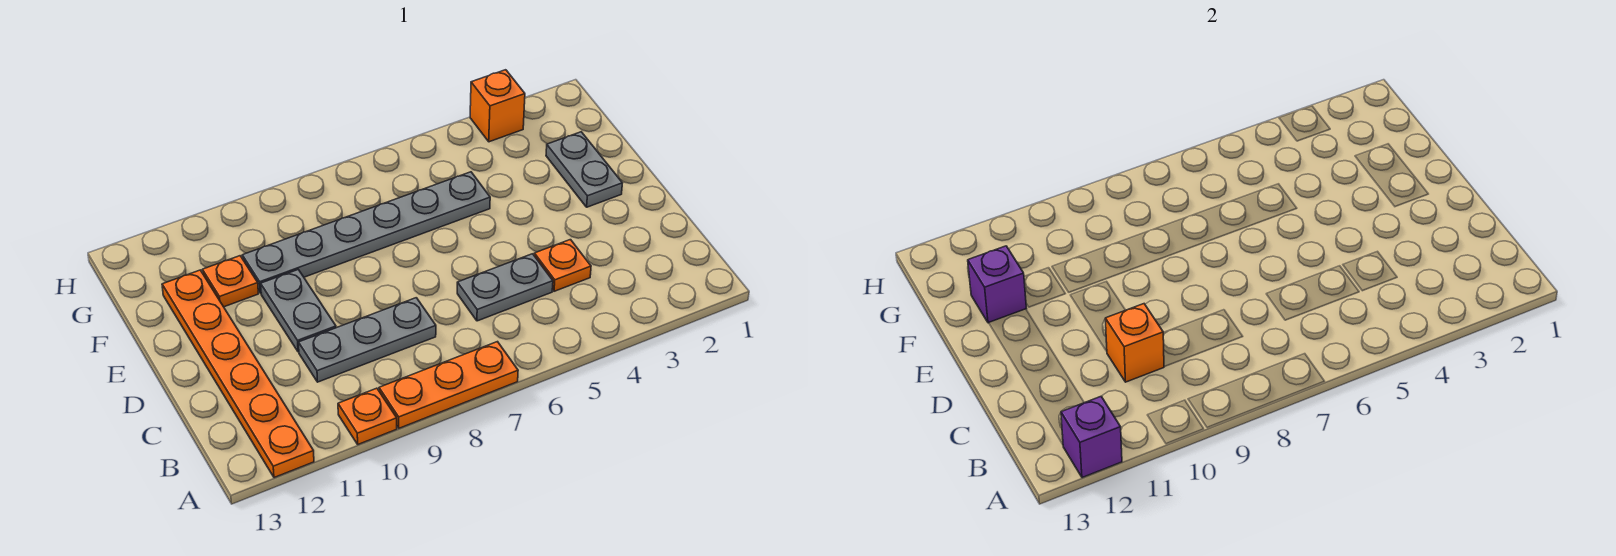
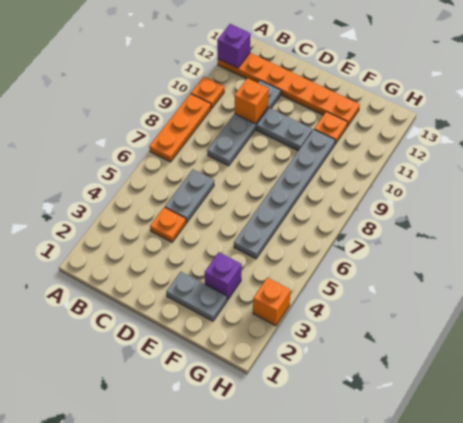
grey 1x3 plate [299,298,436,382] -> grey 1x4 plate [207,80,281,166]
purple 1x1 brick [968,246,1026,323] -> purple 1x1 brick moved to [205,252,242,300]

